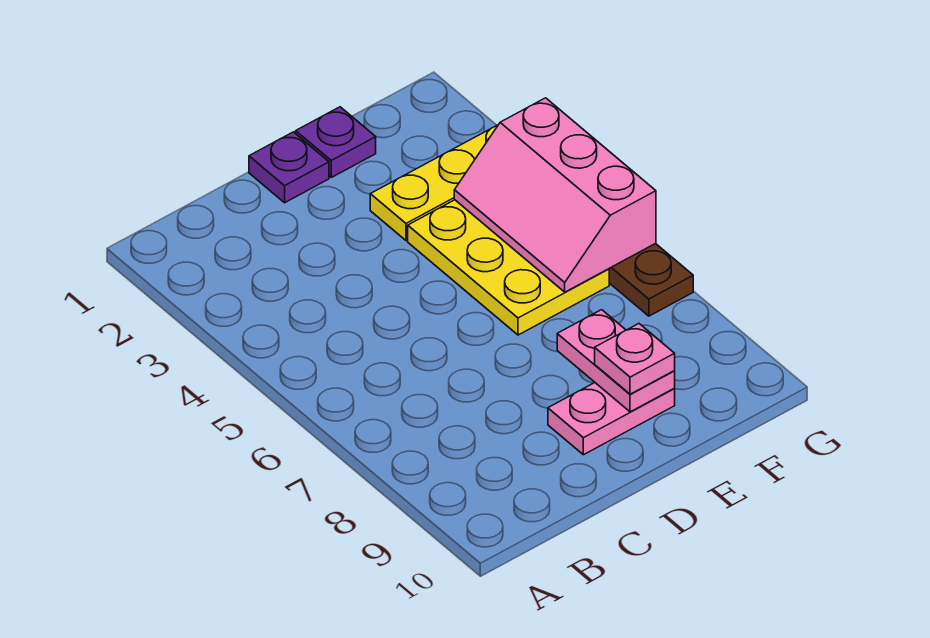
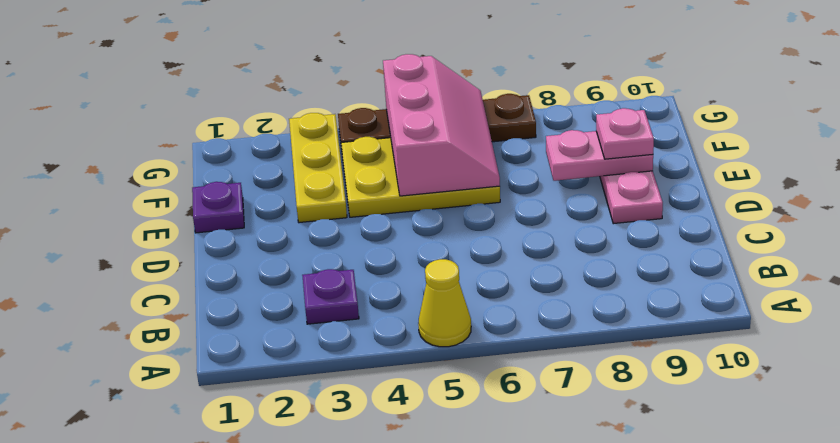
none -> yellow 1x1 cone [418,259,471,347]
purple 1x1 plate [249,132,329,203] -> purple 1x1 plate moved to [302,269,359,324]
pink 2x3 slope [454,98,656,292] -> pink 2x3 slope turned to [383,54,500,196]

